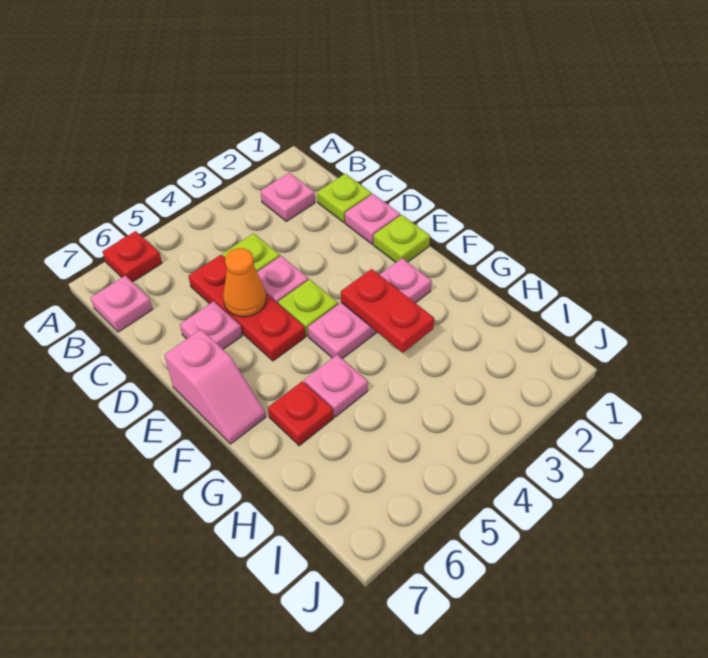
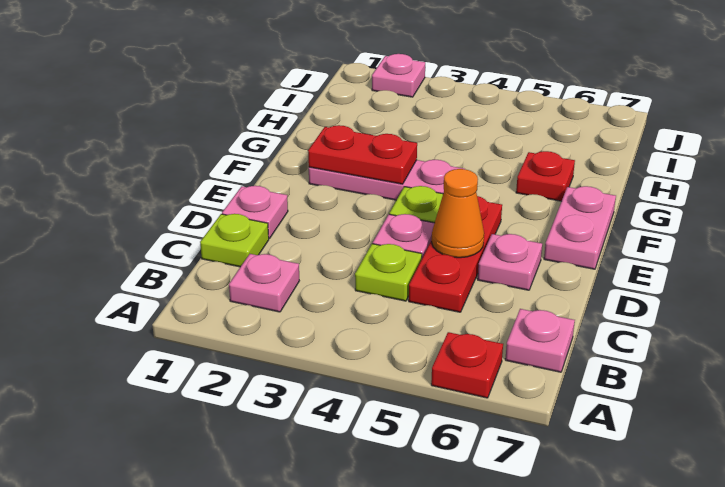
lime 1x1 plate [373,215,430,262] -> none
pink 1x2 slope [164,329,266,444] -> pink 1x2 plate [544,186,616,269]
red 1x2 plate [341,269,435,353] -> red 1x2 plate turned to [308,125,417,184]
pink 1x1 plate [304,355,368,417] -> pink 1x1 plate moved to [372,54,425,97]

